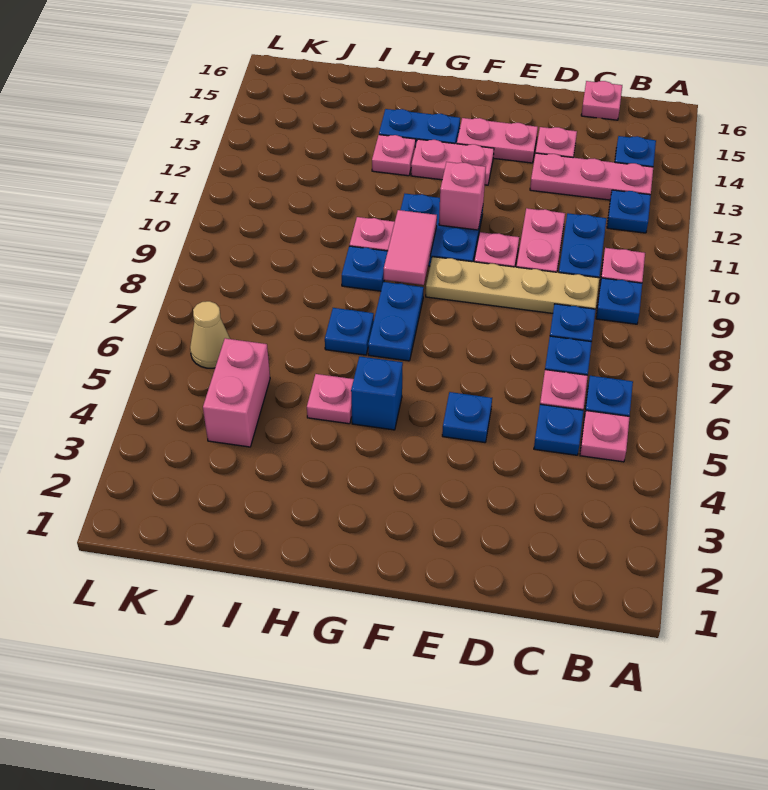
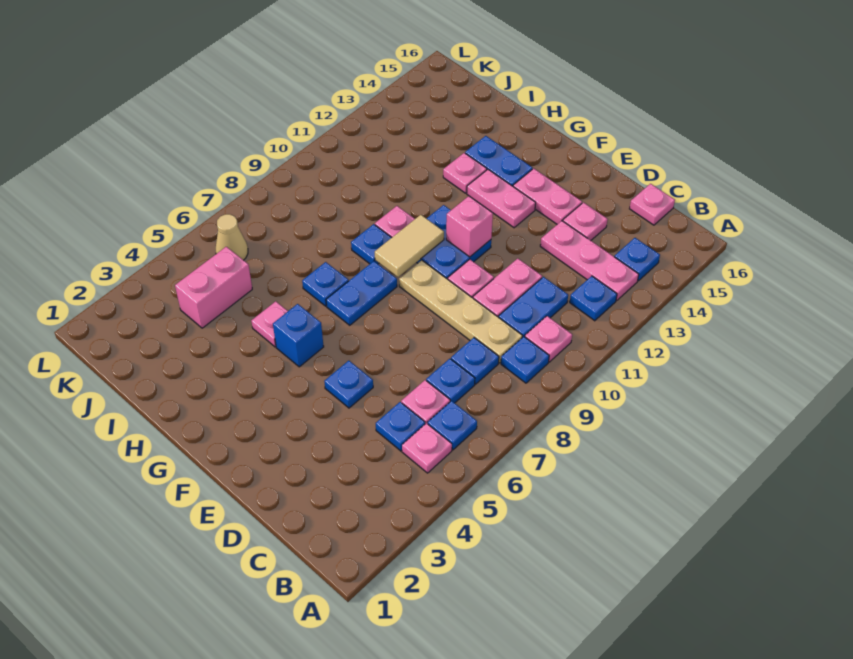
pink 1x2 tile [384,210,437,285] -> tan 1x2 tile [375,215,444,277]

